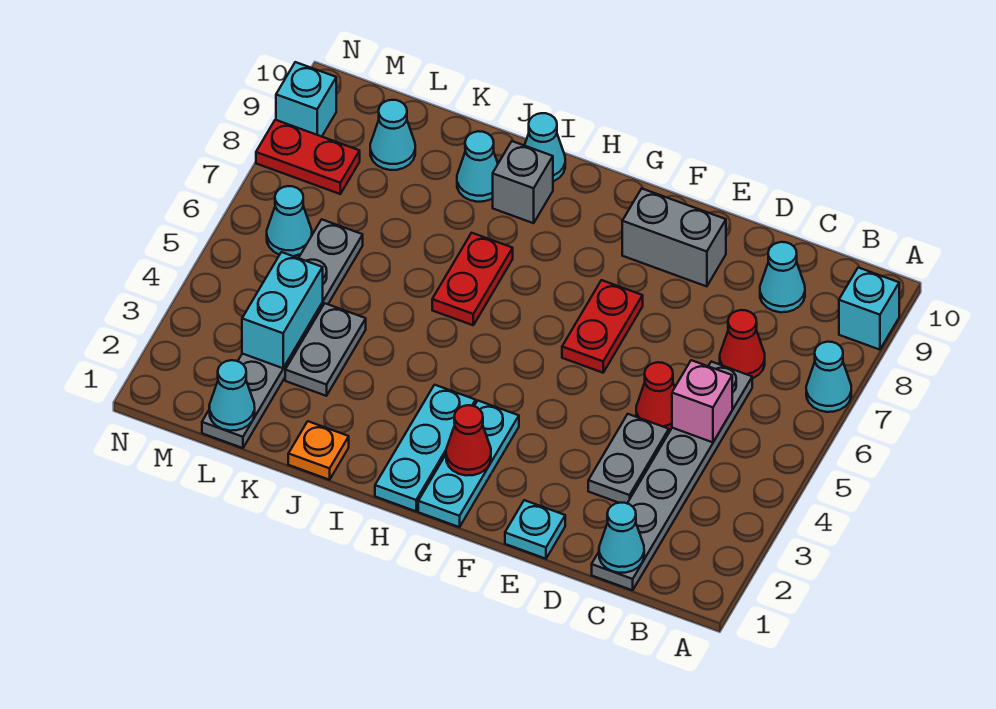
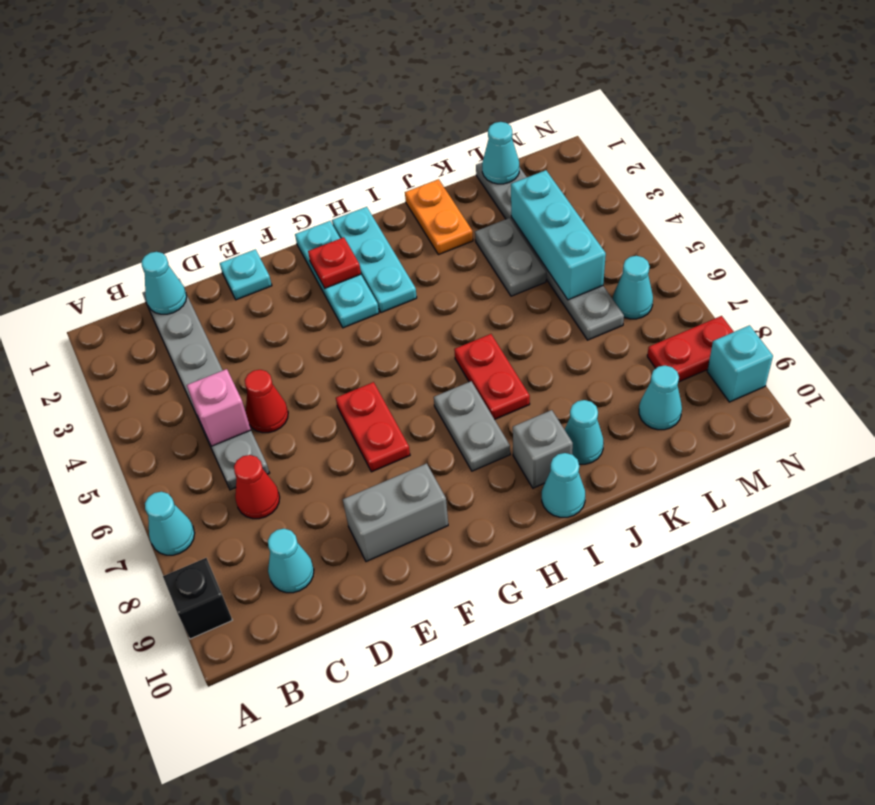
cyan 1x1 brick [839,268,899,350] -> black 1x1 brick [163,558,232,639]
grey 1x2 plate [588,414,669,503] -> grey 1x2 plate moved to [434,381,510,471]
red 1x1 cone [446,405,491,476] -> red 1x1 plate [308,237,361,288]
orange 1x1 plate [288,421,349,480] -> orange 1x2 plate [405,179,473,255]
cyan 1x2 brick [242,252,323,368] -> cyan 1x3 brick [511,170,606,300]

